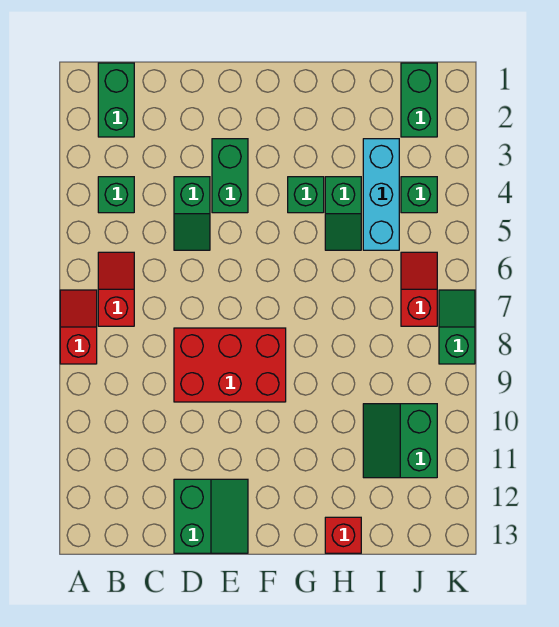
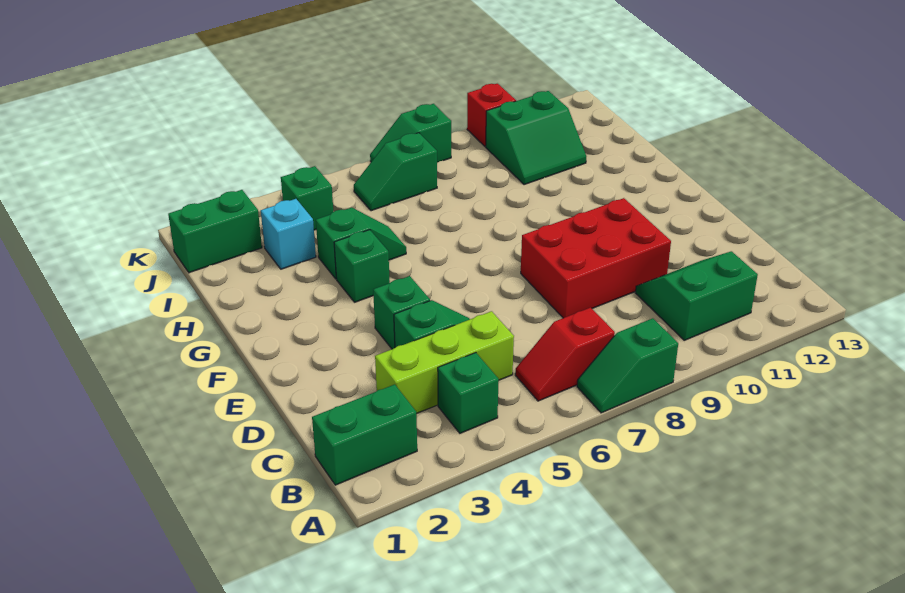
red 1x2 slope [60,290,97,364] -> green 1x2 slope [577,318,678,413]
none -> lime 1x3 brick [375,311,514,414]
red 2x3 brick [174,328,286,402] -> red 2x3 brick turned to [521,198,671,318]
green 2x2 slope [174,479,248,553] -> green 2x2 slope moved to [635,251,758,340]
green 1x2 brick [212,139,248,213] -> green 1x1 brick [373,276,430,349]
red 1x1 brick [325,517,361,553] -> red 1x1 brick moved to [467,84,516,147]
cyan 1x3 brick [363,139,399,250] -> cyan 1x1 brick [261,199,316,269]
red 1x2 slope [401,252,437,326] -> green 1x2 slope [354,133,437,211]

